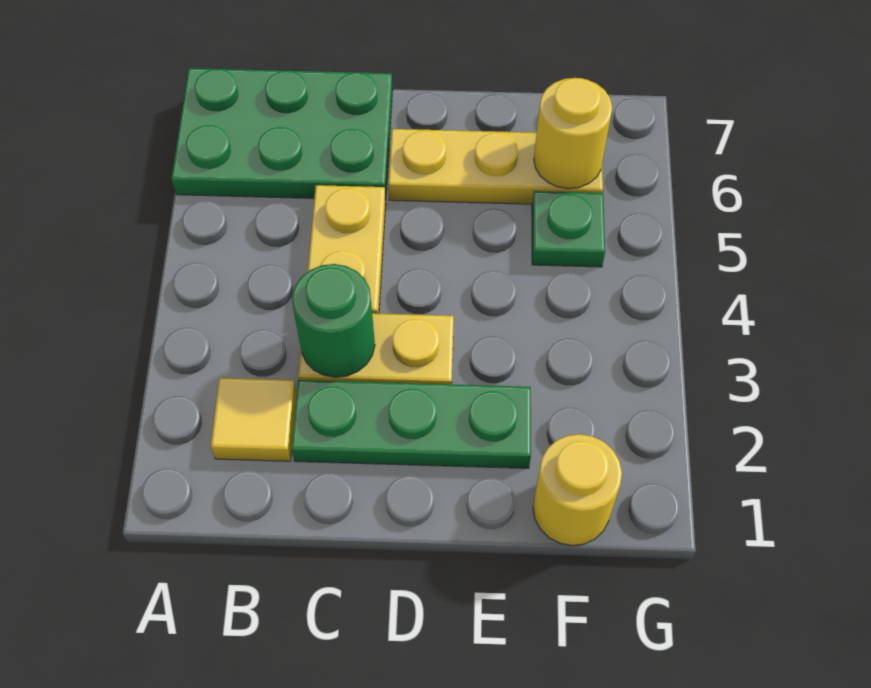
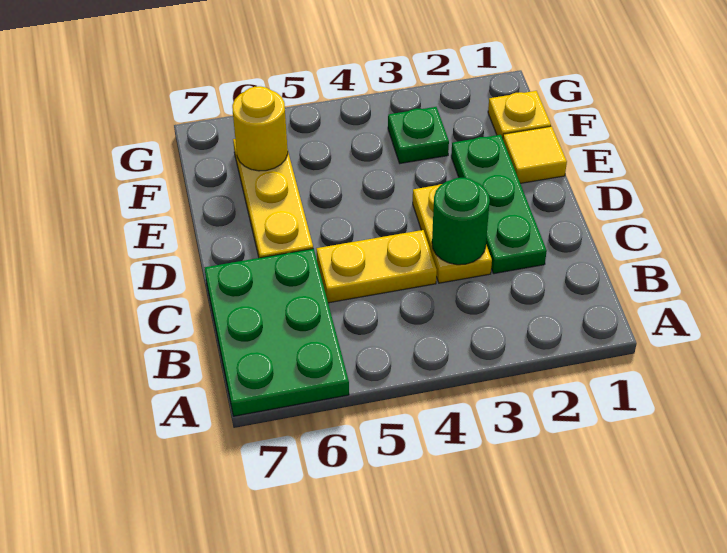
yellow 1x1 tile [211,378,297,461] -> yellow 1x1 tile moved to [503,126,567,183]
yellow 1x1 round brick [533,434,622,546] -> yellow 1x1 plate [488,91,551,138]
green 1x1 plate [532,191,605,267] -> green 1x1 plate moved to [388,107,449,163]

